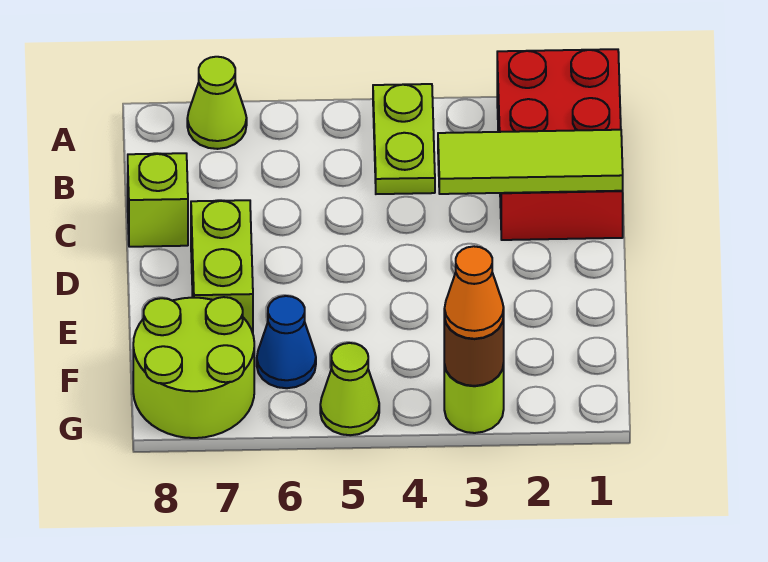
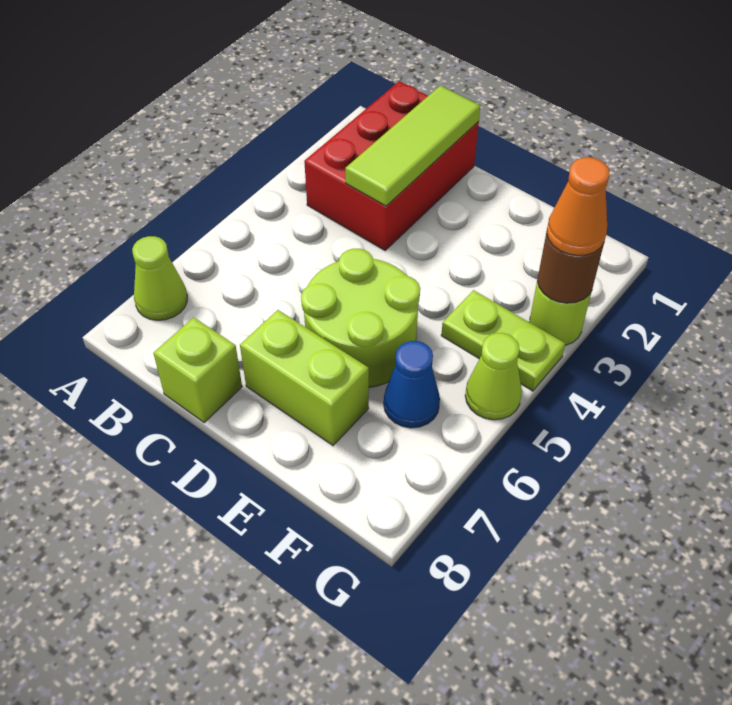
red 2x3 brick [497,49,623,240] -> red 2x3 brick turned to [304,81,479,250]
lime 1x2 plate [373,84,435,194] -> lime 1x2 plate moved to [441,290,565,391]
lime 2x2 round brick [133,297,254,438] -> lime 2x2 round brick moved to [301,249,420,387]

